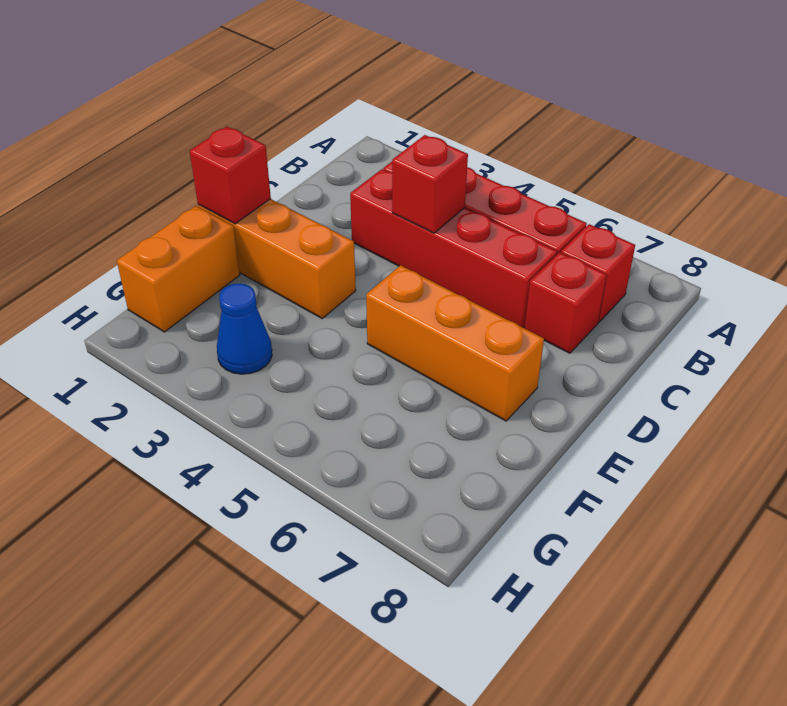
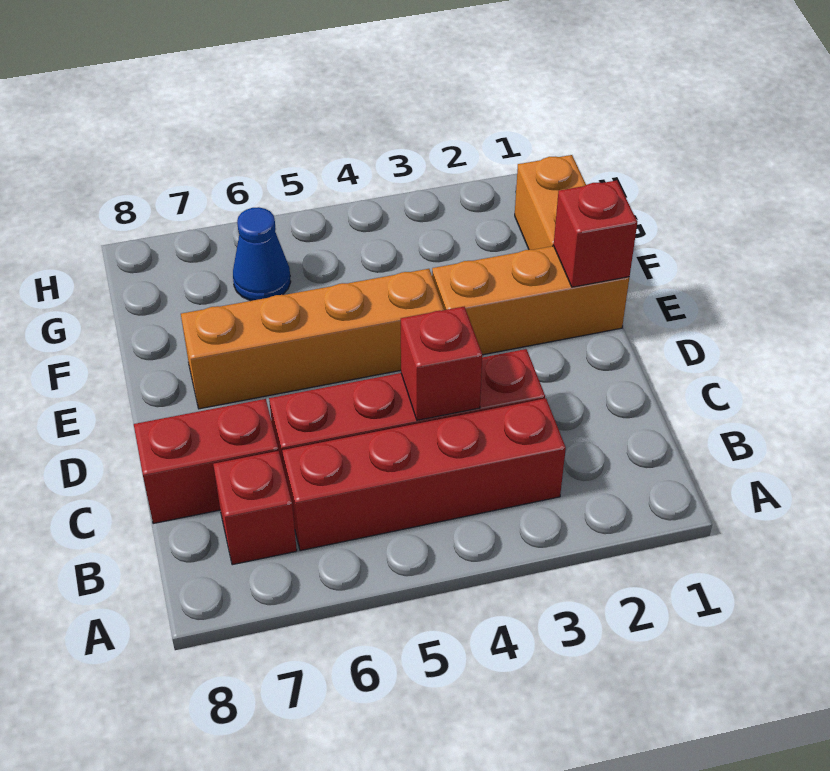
red 1x1 brick [525,252,607,353] -> red 1x2 brick [134,399,279,524]
orange 1x3 brick [366,265,544,421] -> orange 1x4 brick [181,269,444,409]
blue 1x1 cone [217,284,272,374] -> blue 1x1 cone moved to [233,207,291,301]

